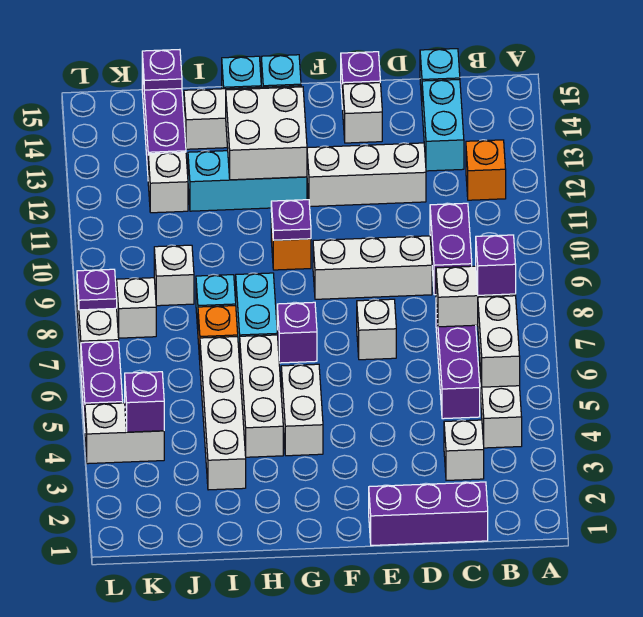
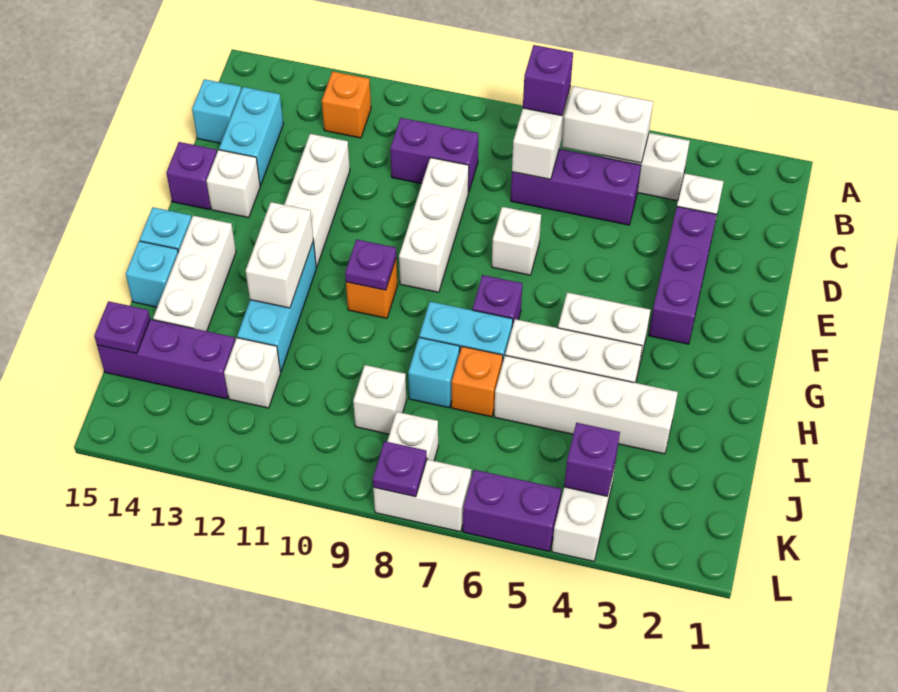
purple 1x3 brick [369,482,488,546] -> purple 1x3 brick moved to [649,207,716,344]
cyan 1x2 brick [422,79,464,171] -> cyan 1x2 brick turned to [219,87,283,185]
white 2x2 brick [226,87,307,180] -> white 1x2 brick [246,202,313,308]

